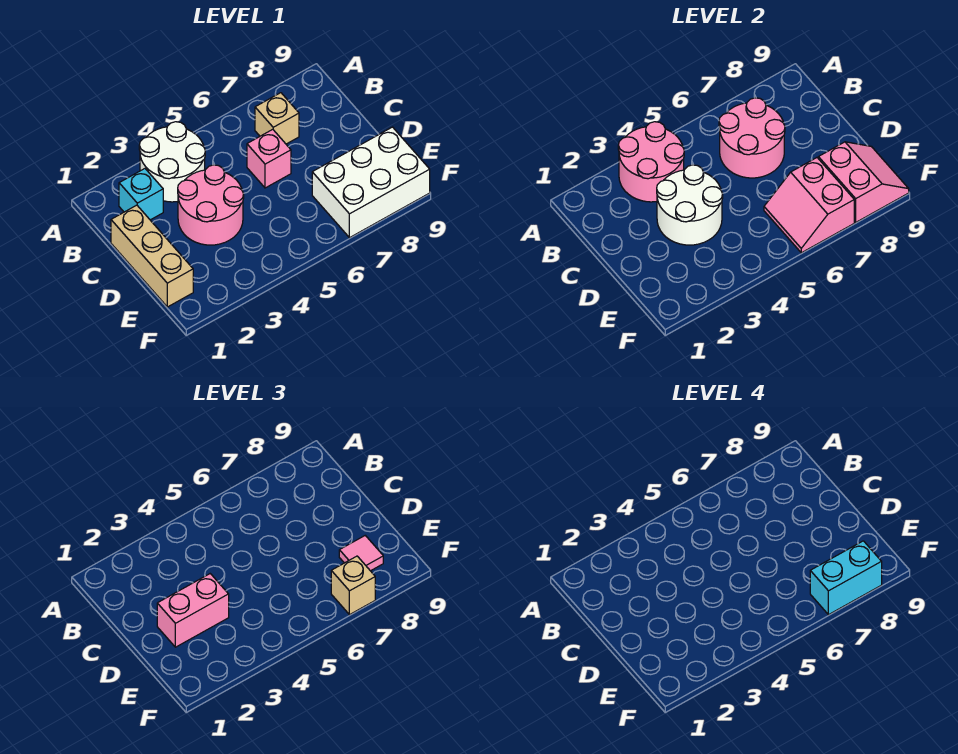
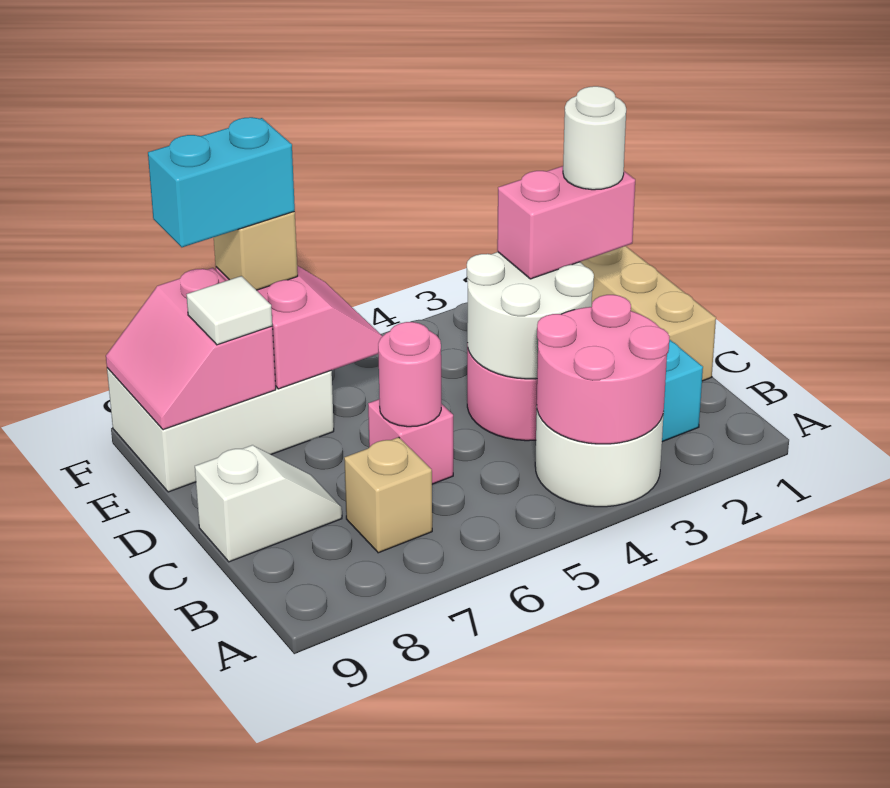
pink 2x2 round brick [719,98,785,178] -> pink 1x1 round brick [378,322,441,427]
none -> white 1x2 slope [195,445,342,562]
none -> white 1x1 round brick [563,86,626,190]
pink 1x1 tile [339,536,383,571] -> white 1x1 tile [186,276,272,345]

